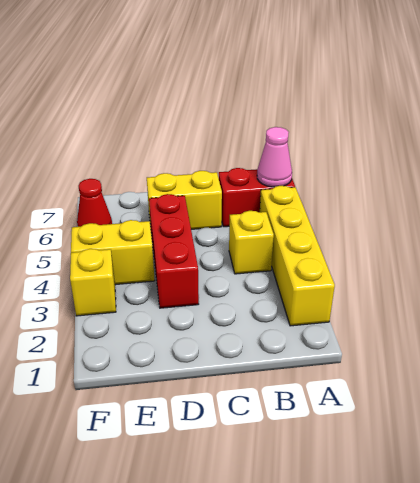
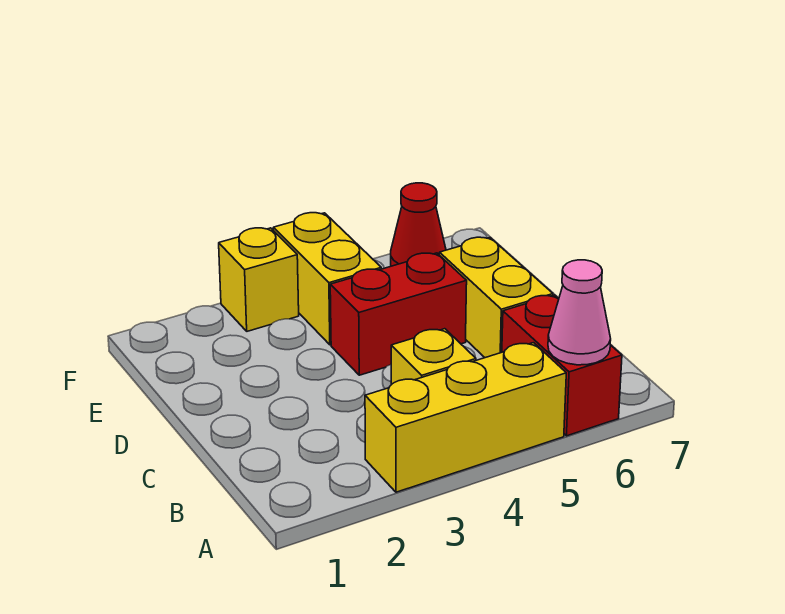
yellow 1x4 brick [260,186,335,326] -> yellow 1x3 brick [365,343,566,492]
red 1x3 brick [149,194,199,308] -> red 1x2 brick [330,253,467,375]

